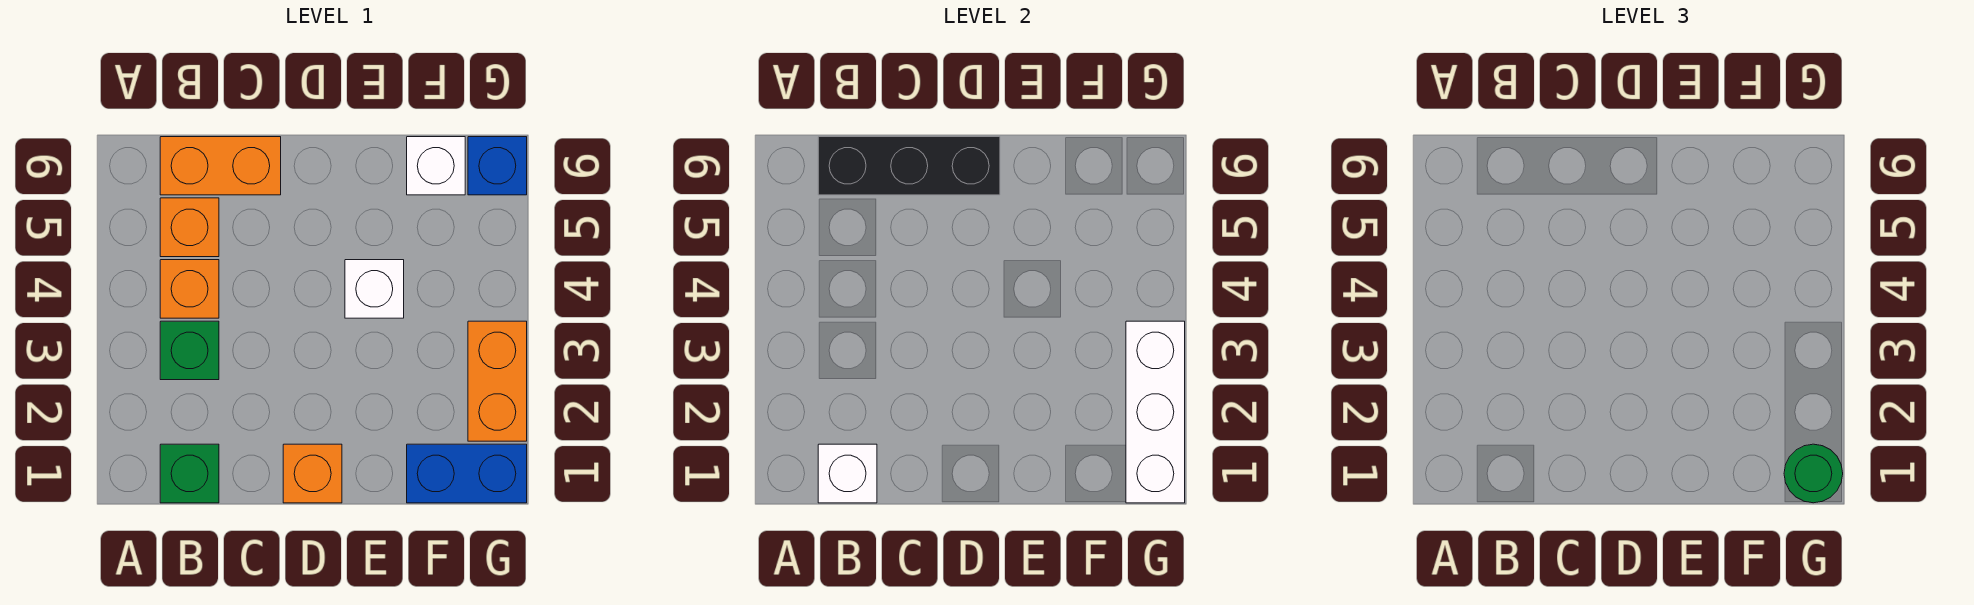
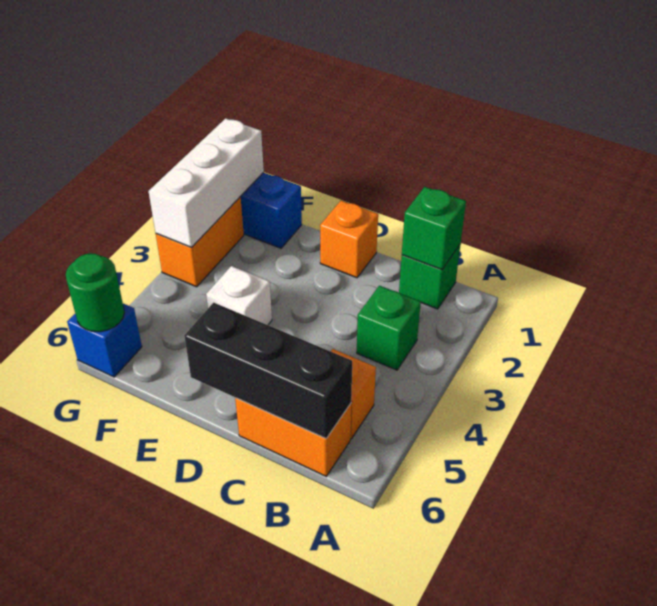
white 1x1 brick [818,444,877,503] -> green 1x1 brick [402,187,466,270]
orange 1x1 brick [160,260,219,318] -> none
white 1x1 brick [407,137,465,195] -> none
green 1x1 round brick [1784,444,1843,503] -> green 1x1 round brick moved to [66,253,124,332]

